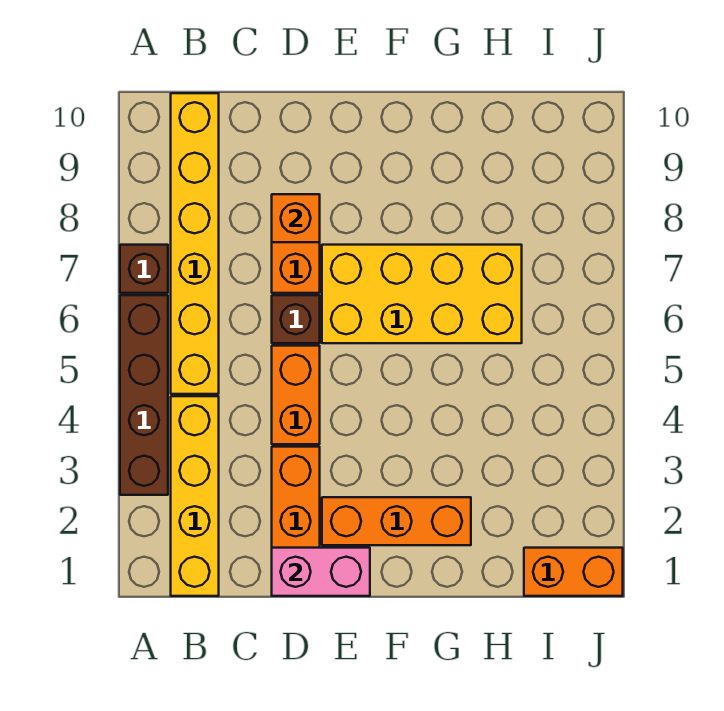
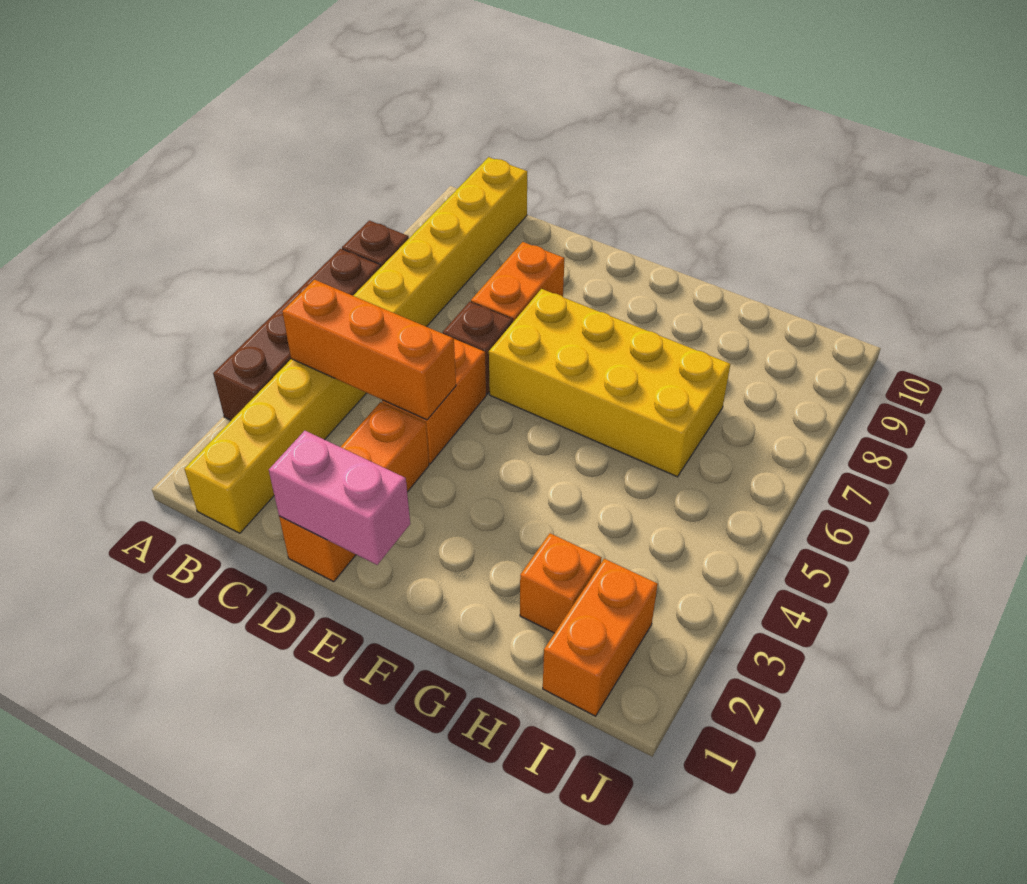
orange 1x1 brick [272,194,320,242] -> orange 1x1 brick moved to [520,533,601,633]
orange 1x3 brick [322,497,471,545] -> orange 1x3 brick moved to [282,280,456,420]
orange 1x2 brick [524,548,623,596] -> orange 1x2 brick turned to [543,559,658,716]

